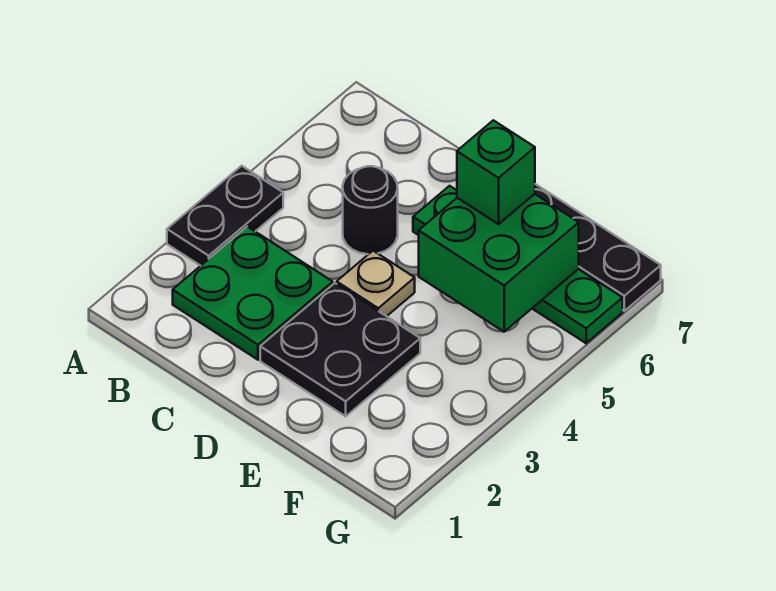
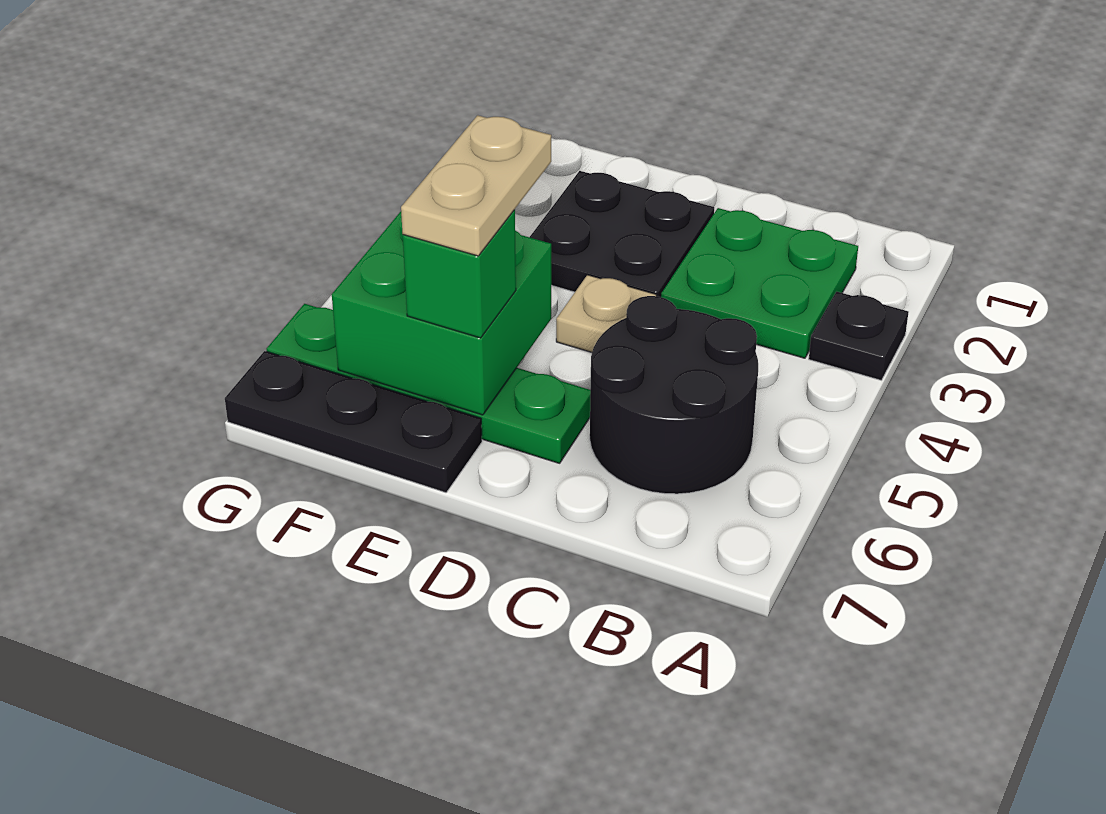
black 1x2 plate [167,166,283,266] -> black 1x1 plate [809,292,909,380]
black 1x1 round brick [343,166,398,254] -> black 2x2 round brick [590,296,758,494]
none -> tan 1x2 plate [401,115,551,256]

